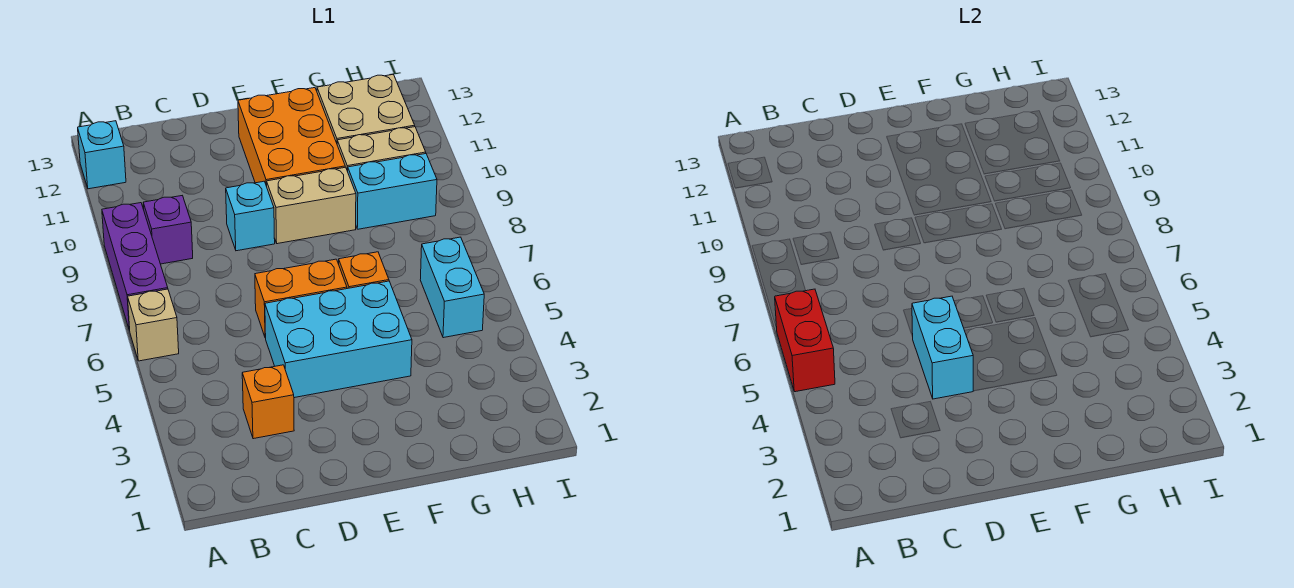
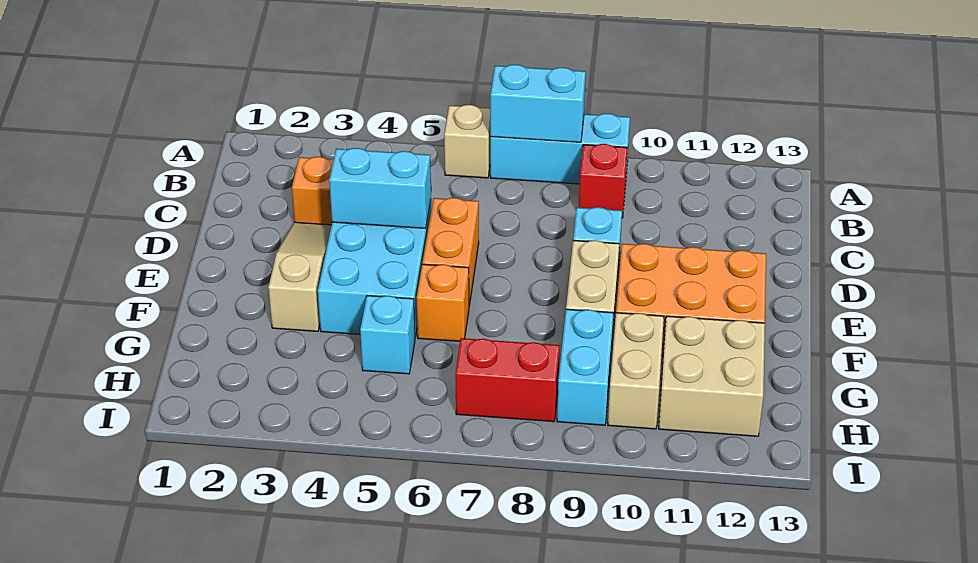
red 1x2 brick [775,289,835,392] -> red 1x2 brick moved to [455,338,560,422]
purple 1x3 brick [102,203,168,331] -> cyan 1x3 brick [490,114,630,184]
cyan 1x1 brick [78,121,126,189] -> cyan 1x1 brick moved to [360,296,415,374]
purple 1x1 brick [143,196,193,264] -> red 1x1 brick [579,144,628,218]
none -> tan 1x3 slope [268,222,331,331]
cyan 1x2 brick [420,237,484,338] -> cyan 1x2 brick moved to [490,65,586,142]

